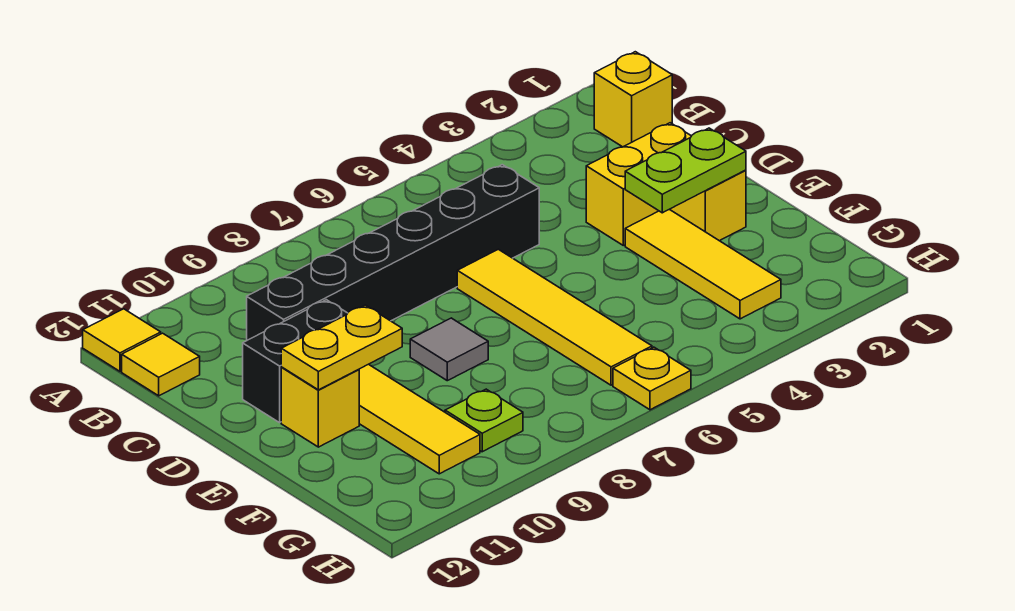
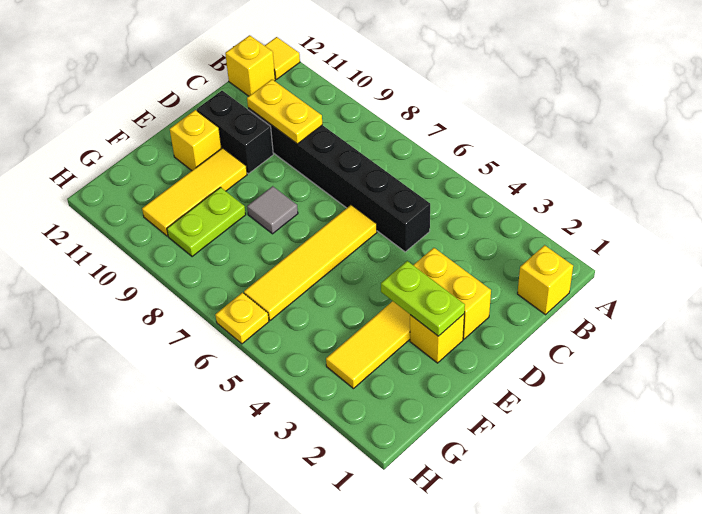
yellow 1x1 tile [122,333,200,396] -> yellow 1x1 brick [225,35,275,96]
yellow 1x2 plate [281,305,402,390] -> yellow 1x2 plate moved to [247,80,322,144]
lime 1x1 plate [445,389,523,452] -> lime 1x2 plate [167,187,246,257]

